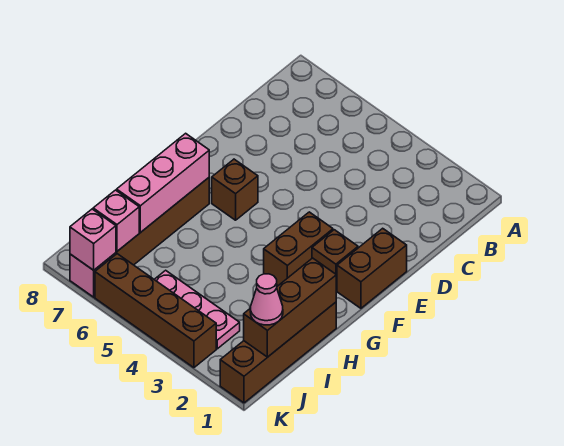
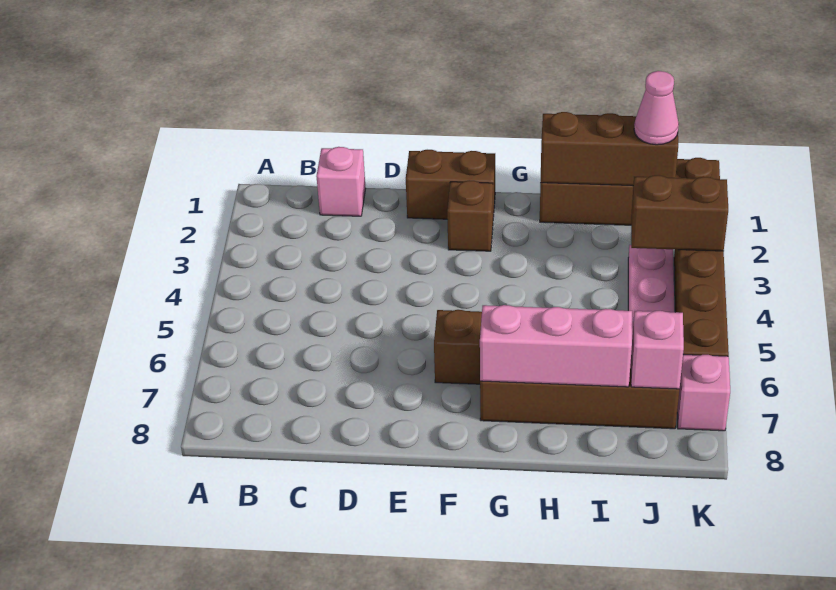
brown 1x2 brick [264,212,333,286] -> brown 1x2 brick moved to [631,175,728,251]
pink 1x1 brick [70,209,116,270] -> pink 1x1 brick moved to [316,147,366,216]

